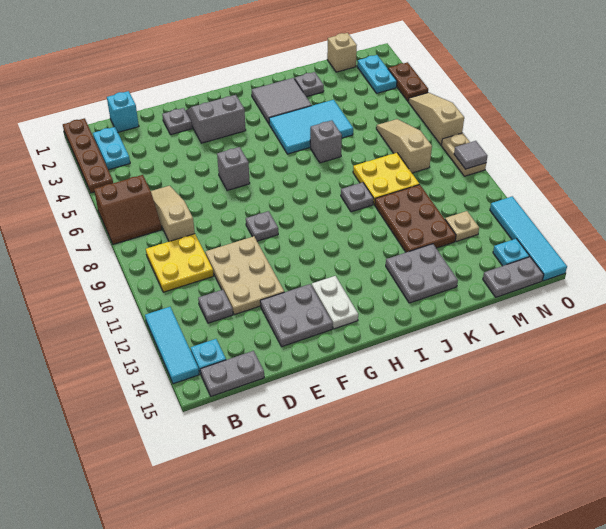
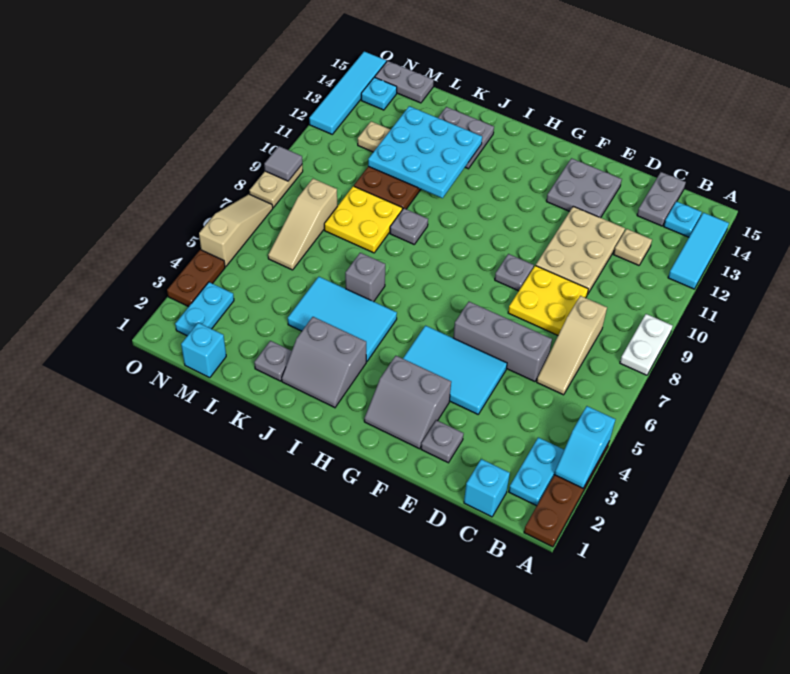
none -> cyan 1x2 slope [554,406,615,488]
brown 2x2 slope [94,175,162,244] -> none
yellow 2x2 plate [146,234,214,292] -> yellow 2x2 plate moved to [508,265,588,335]
grey 1x2 plate [200,351,264,396] -> grey 1x2 plate turned to [637,172,686,226]
grey 1x1 plate [198,290,233,323] -> tan 1x1 plate [614,229,652,265]
none -> cyan 2x3 tile [403,326,507,414]
grey 1x1 brick [217,147,250,190] -> grey 1x3 brick [453,302,552,382]
white 1x2 plate [312,276,358,329] -> white 1x2 plate moved to [620,314,672,375]
grey 2x2 tile [252,78,312,123] -> grey 2x2 slope [282,317,366,408]
none -> cyan 3x3 plate [368,106,482,198]
tan 1x1 brick [327,33,357,72] -> cyan 1x1 brick [181,323,226,378]
tan 1x3 slope [408,93,464,145] -> tan 1x3 slope turned to [199,194,273,267]

